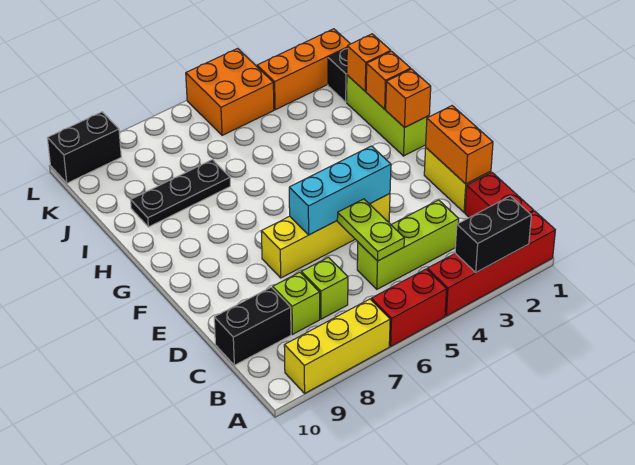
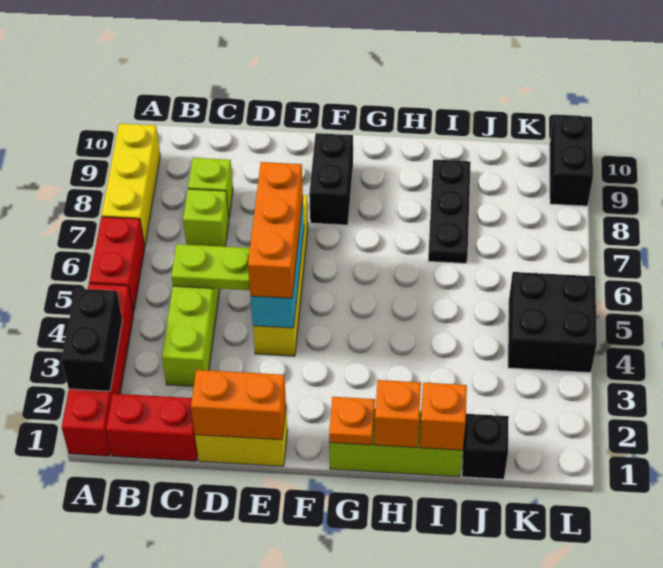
black 1x2 brick [214,287,291,365] -> black 1x2 brick moved to [309,133,353,225]
orange 1x1 brick [386,69,431,128] -> orange 1x1 plate [329,397,375,445]
orange 1x3 brick [257,29,350,110] -> orange 1x3 brick moved to [248,162,303,298]
orange 2x2 brick [186,49,274,135] -> black 2x2 brick [508,272,597,373]

